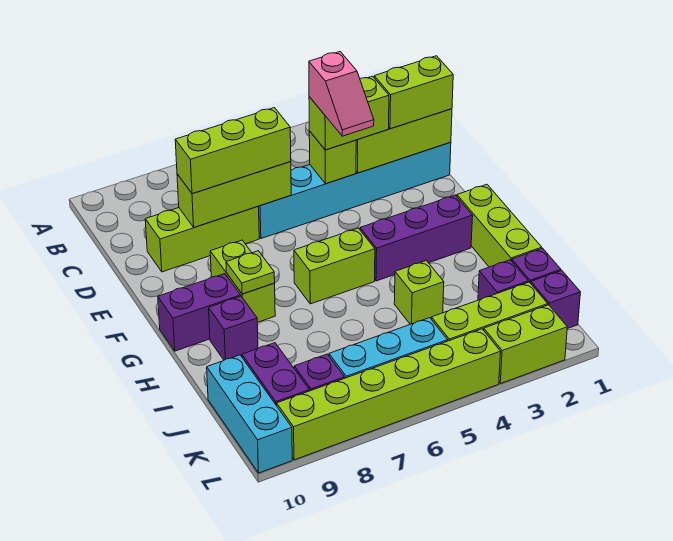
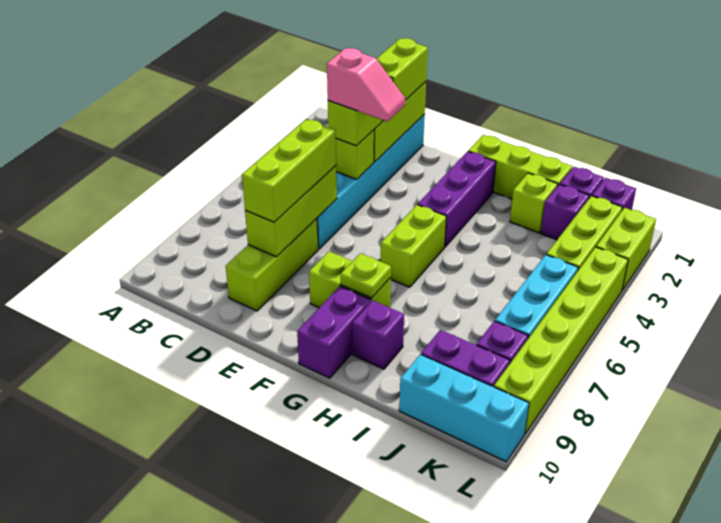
lime 1x1 brick [394,261,444,324] -> lime 1x1 brick moved to [510,173,558,233]

